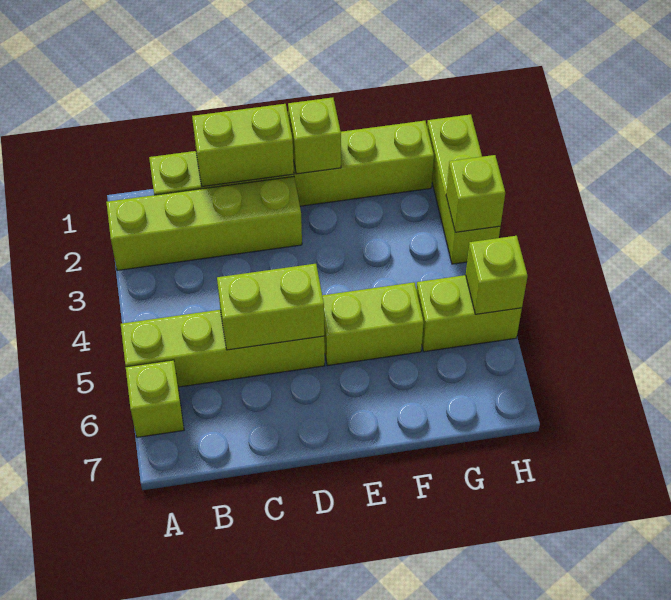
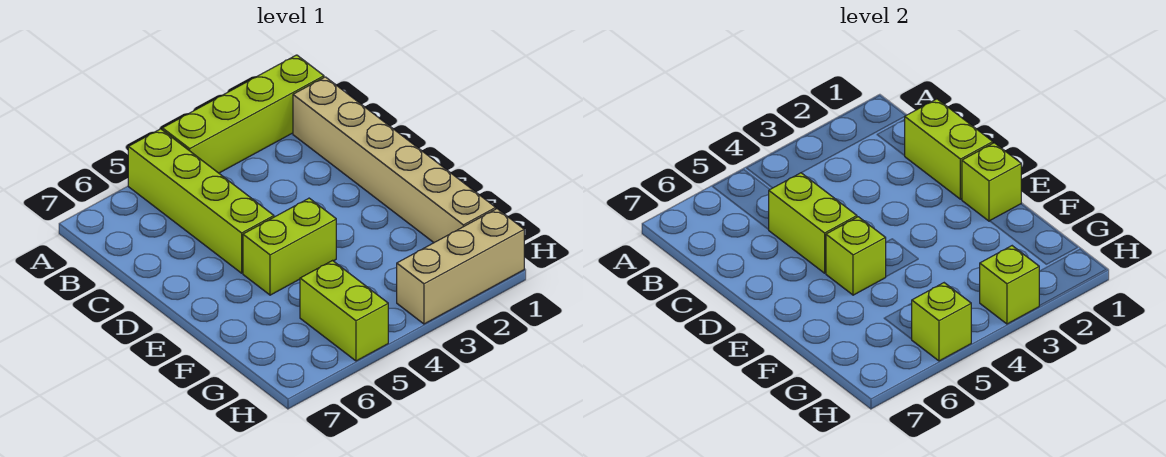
lime 1x4 brick [106,176,302,270] -> lime 1x4 brick turned to [162,55,324,173]
lime 1x1 brick [126,360,184,437] -> lime 1x1 brick moved to [826,217,886,295]
lime 1x6 brick [149,121,434,206] -> tan 1x6 brick [293,77,496,242]
lime 1x2 brick [322,282,424,366] -> lime 1x2 brick turned to [243,198,336,295]
lime 1x3 brick [427,114,500,264] -> tan 1x3 brick [397,209,524,324]

